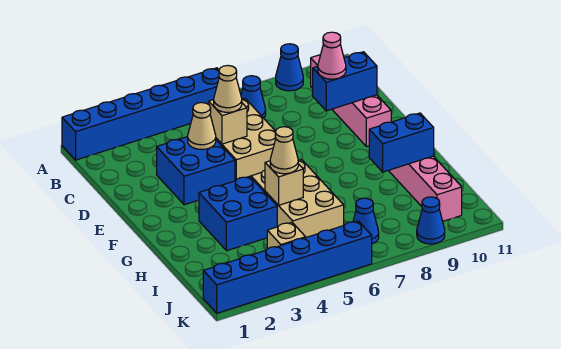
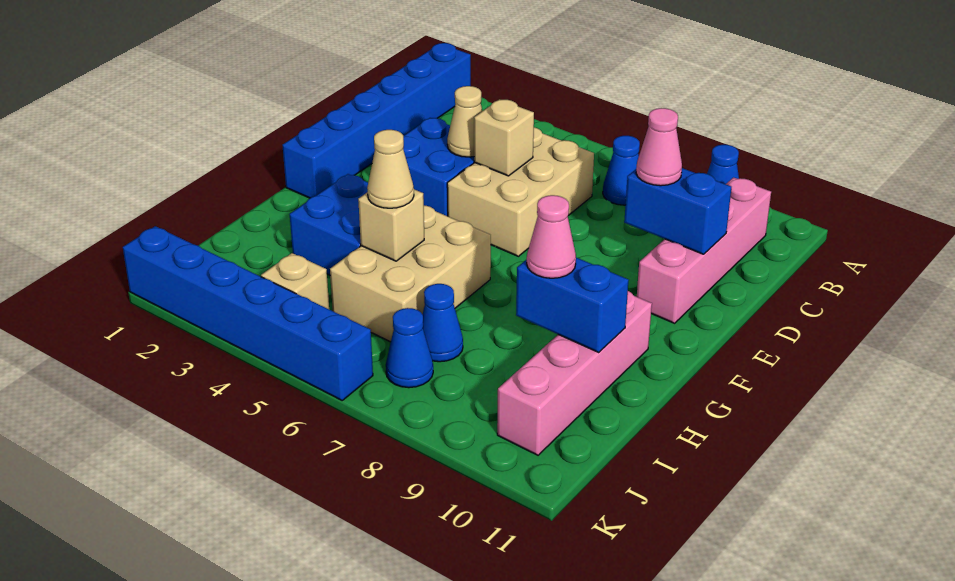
blue 1x6 brick [62,68,219,160] -> blue 1x6 brick turned to [282,43,471,198]
tan 1x1 cone [214,66,242,112] -> none
none -> pink 1x1 cone [527,195,576,278]
blue 1x1 cone [417,197,445,244] -> blue 1x1 cone moved to [422,284,463,362]

